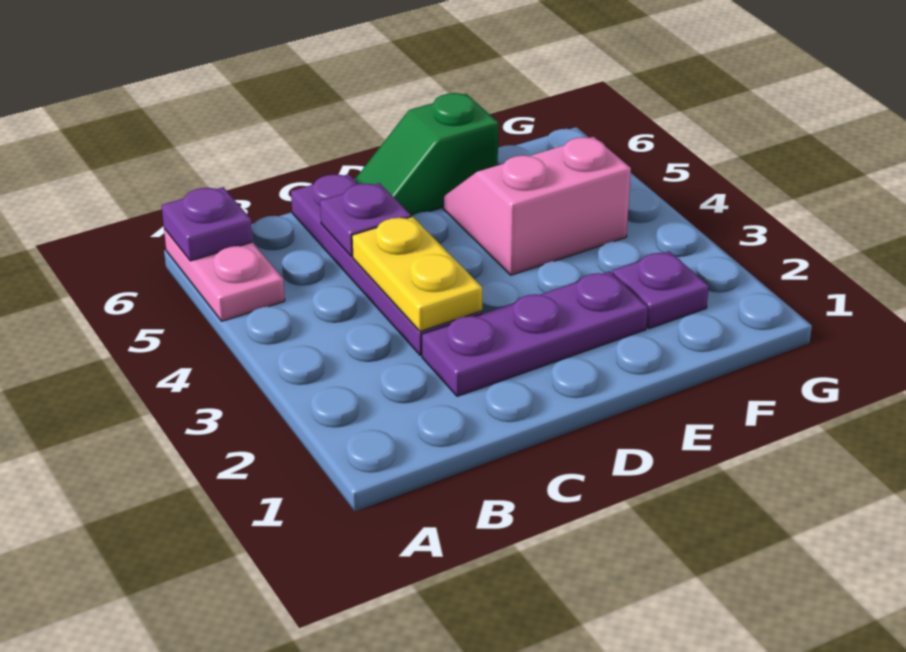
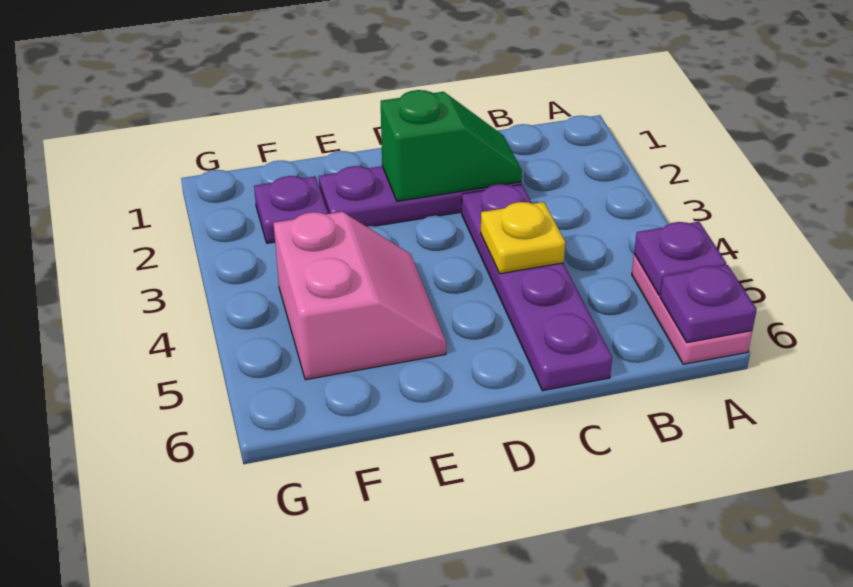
yellow 1x2 plate [352,217,482,331] -> yellow 1x1 plate [481,202,565,274]
purple 1x1 plate [320,183,411,256] -> purple 1x1 plate moved to [634,222,726,295]
green 1x2 slope [355,93,498,216] -> green 1x2 slope moved to [381,90,522,201]
pink 2x2 slope [443,137,631,275] -> pink 2x2 slope turned to [274,212,446,380]

